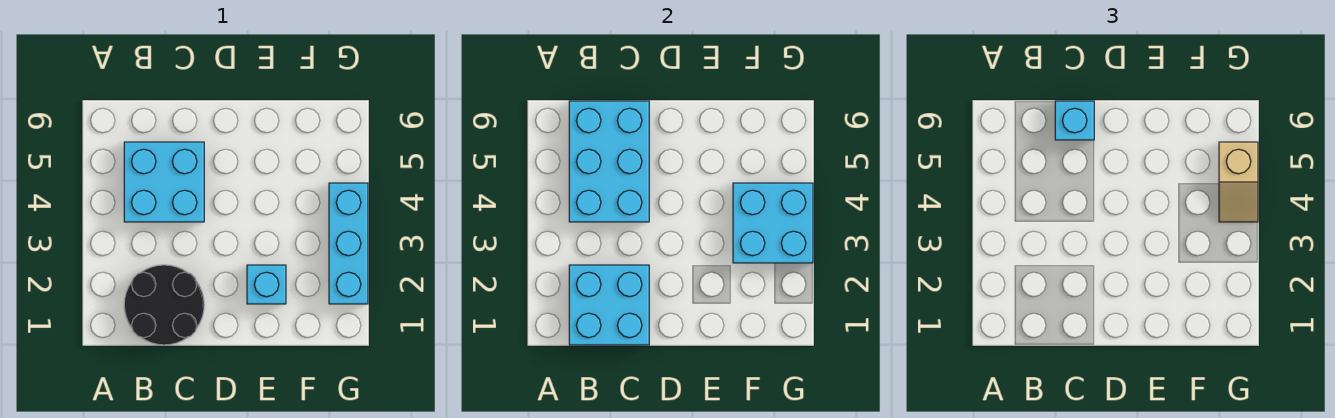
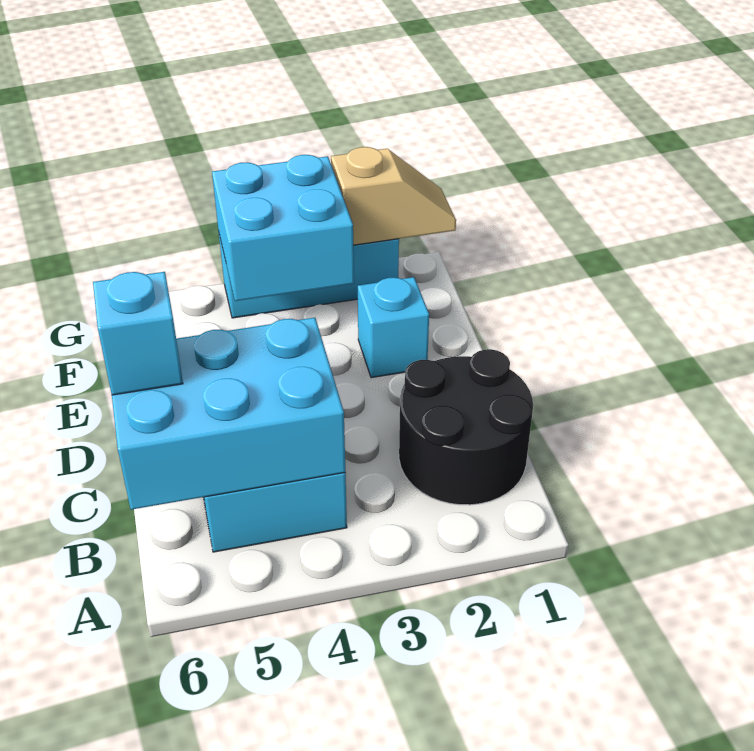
cyan 2x2 brick [569,265,649,345] -> none
tan 1x2 slope [1219,142,1258,222] -> tan 1x2 slope moved to [331,147,456,245]

